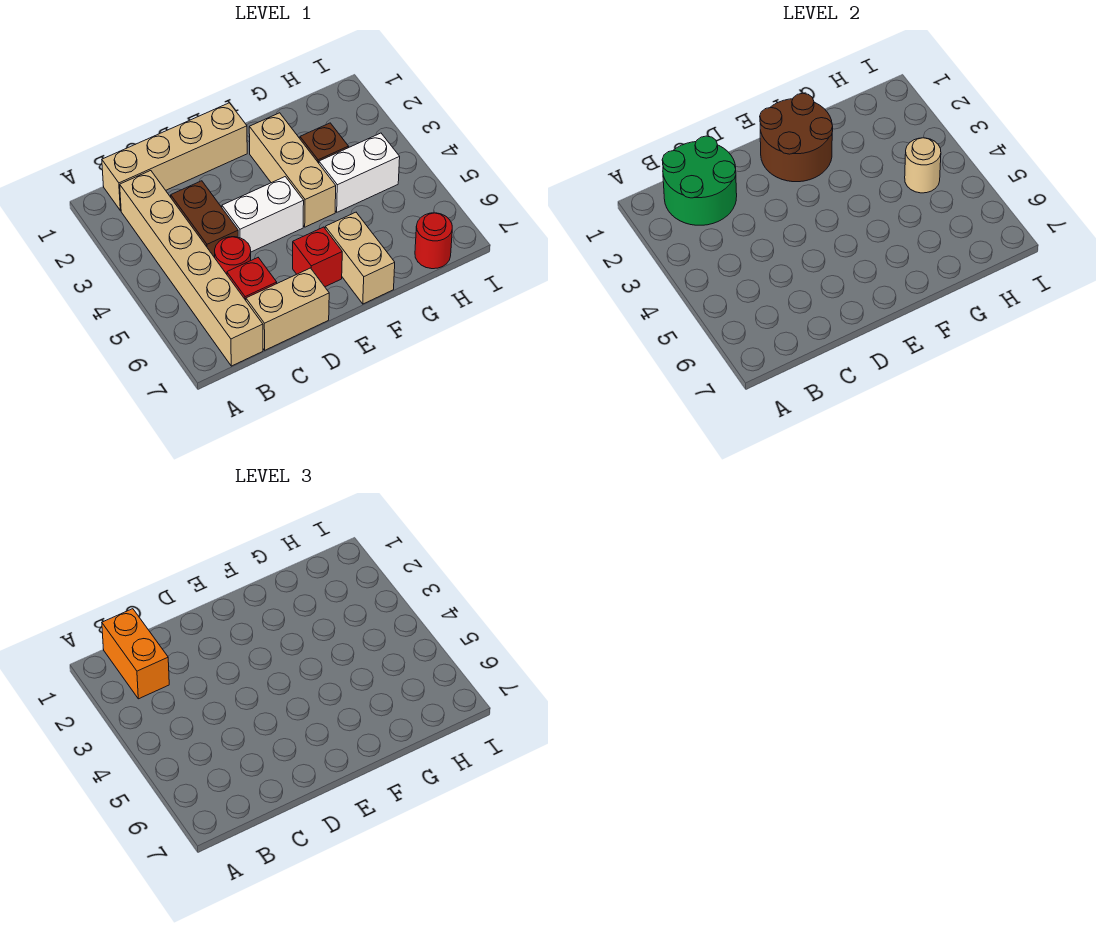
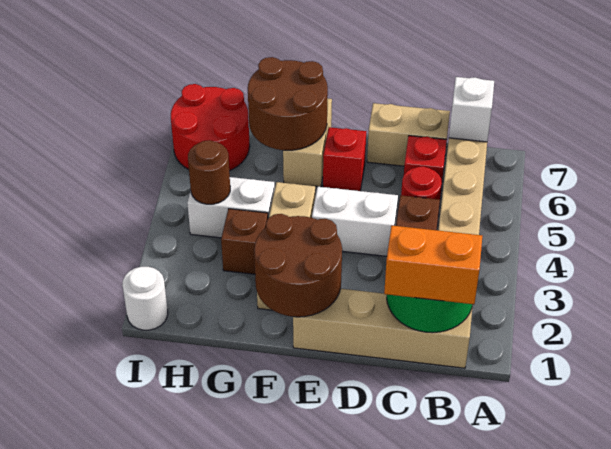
orange 1x2 brick [102,609,169,699] -> orange 1x2 brick turned to [384,226,482,304]
none -> white 1x1 brick [449,77,494,142]
none -> brown 2x2 round brick [248,57,328,150]
tan 1x1 round brick [905,138,941,193] -> brown 1x1 round brick [188,140,230,204]
red 1x1 round brick [415,213,452,269] -> red 2x2 round brick [171,84,250,171]
none -> white 1x1 round brick [122,267,168,330]

